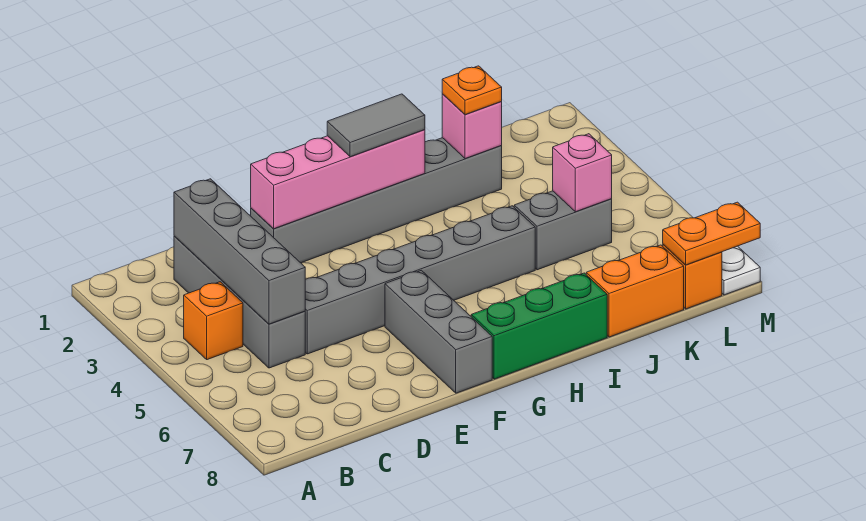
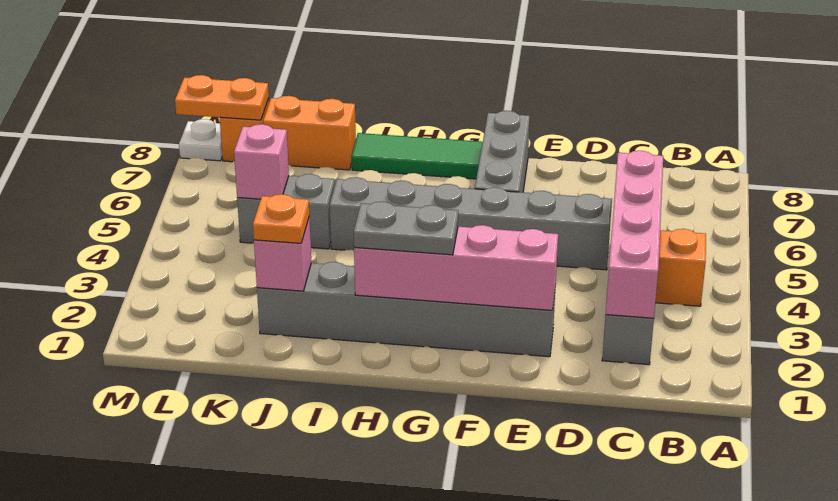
grey 1x4 brick [174,179,305,324] -> pink 1x4 brick [606,151,663,318]
grey 1x2 tile [327,94,425,157] -> grey 1x2 plate [354,202,458,255]
green 1x3 brick [471,273,607,379] -> green 1x3 tile [352,133,483,179]

